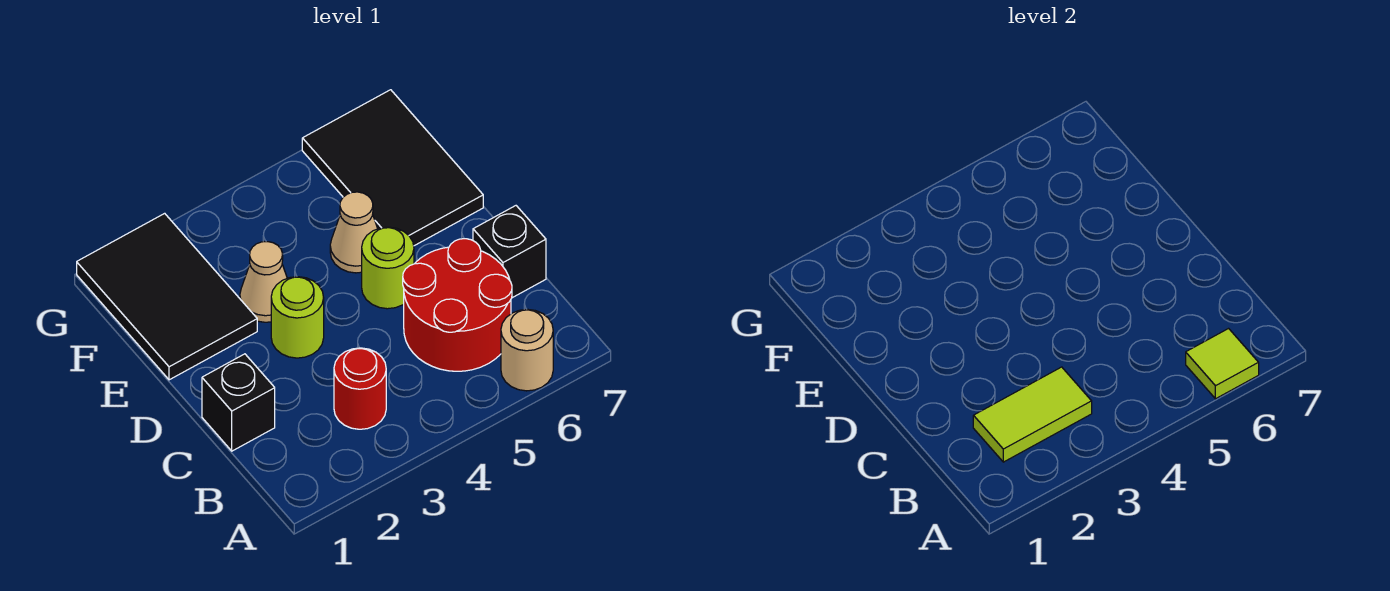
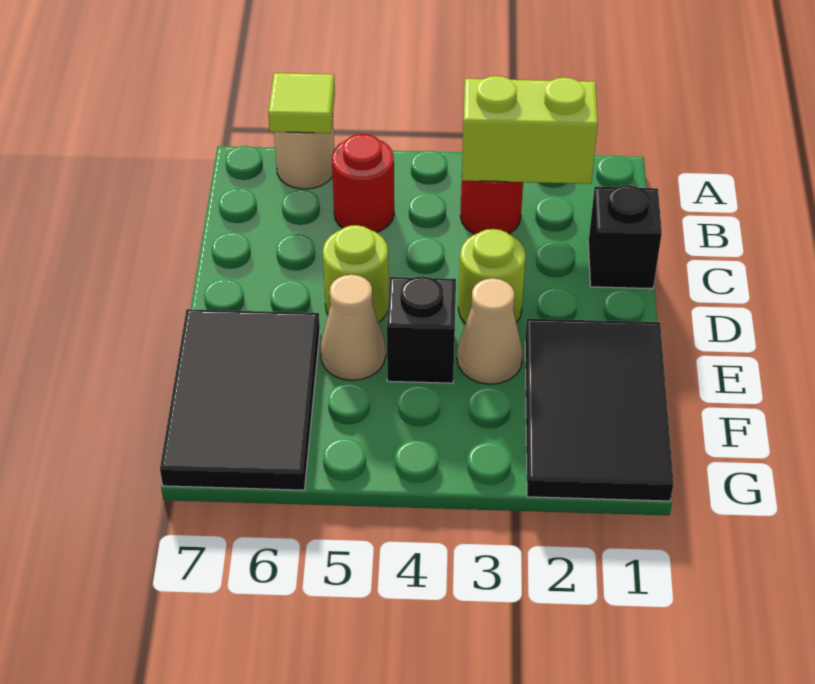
lime 1x2 tile [973,367,1092,462] -> lime 1x2 brick [462,76,598,184]
red 2x2 round brick [403,239,512,371] -> red 1x1 round brick [332,134,394,232]
black 1x1 brick [473,206,546,298] -> black 1x1 brick moved to [387,277,456,383]

